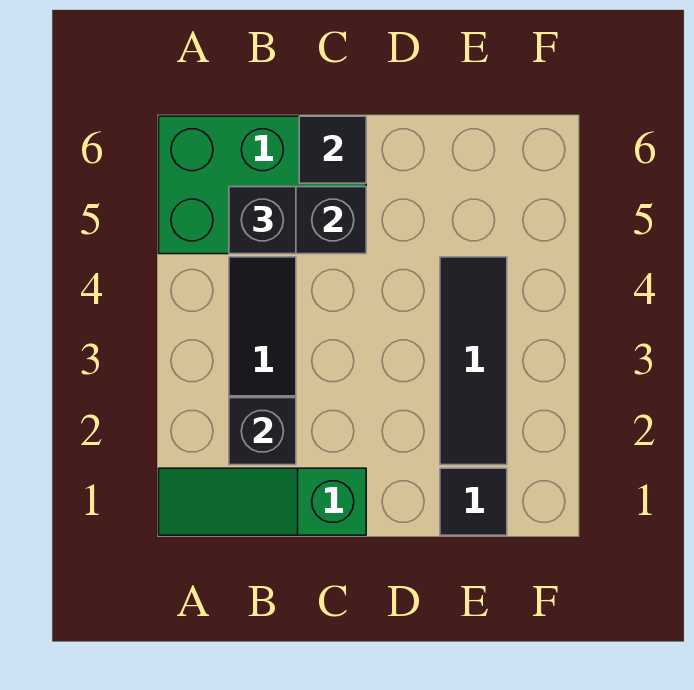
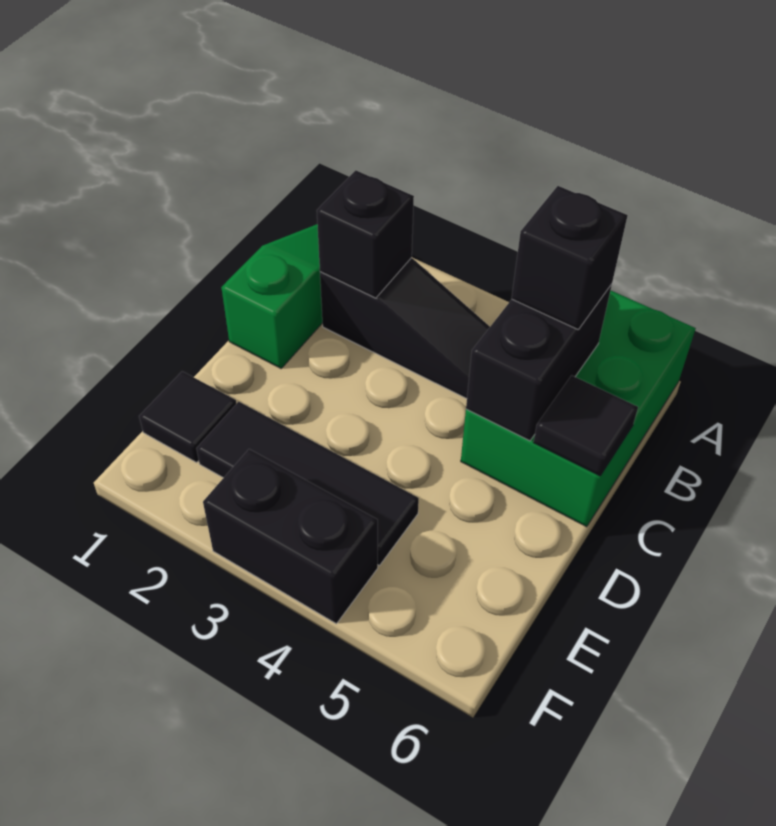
none -> black 1x2 brick [203,449,378,624]

